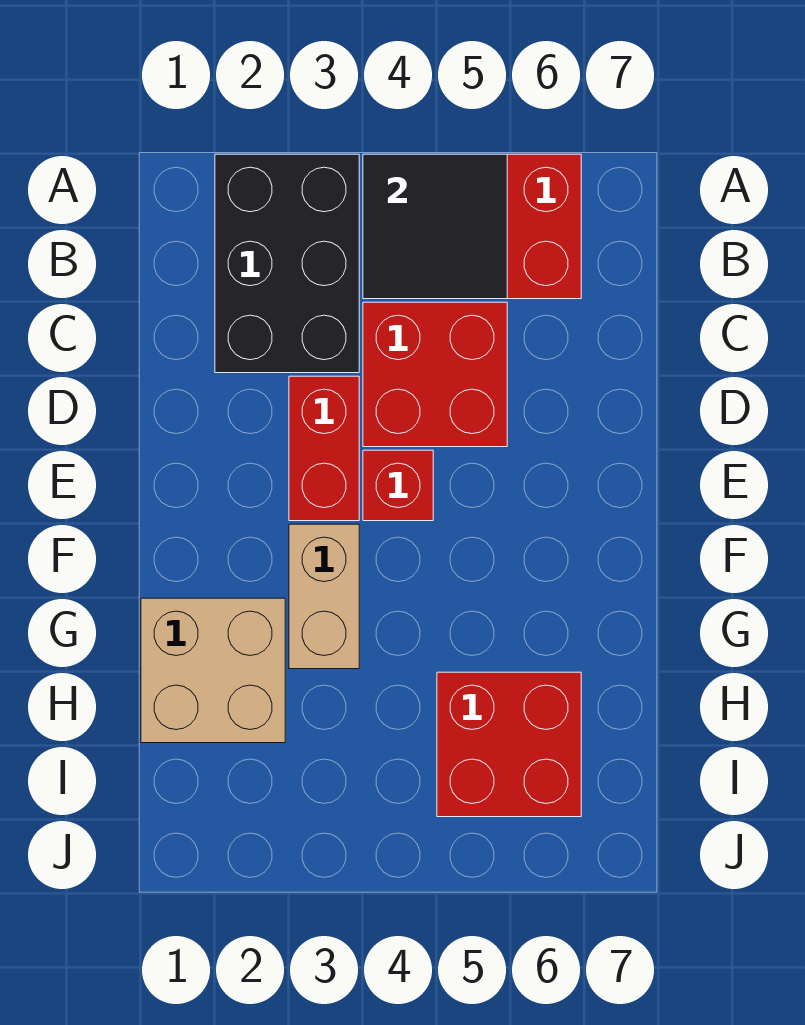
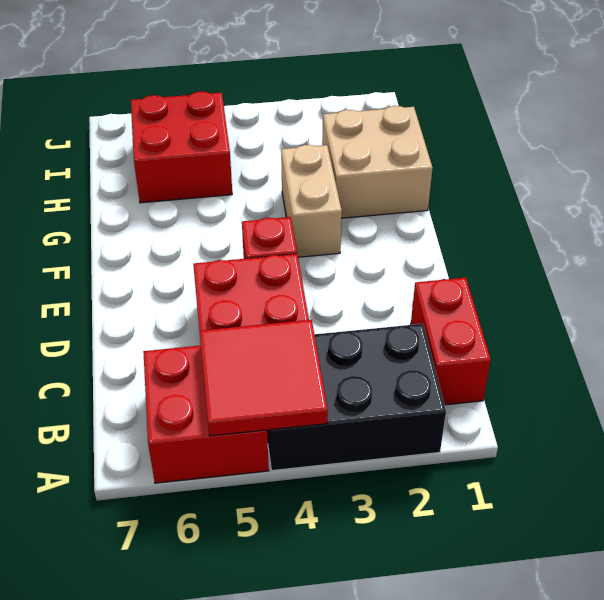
black 2x3 brick [215,154,359,373] -> black 2x3 brick turned to [267,324,446,471]
black 2x2 tile [363,154,507,299] -> red 2x2 tile [199,320,328,436]
red 1x2 brick [289,376,359,521] -> red 1x2 brick moved to [411,278,491,405]

